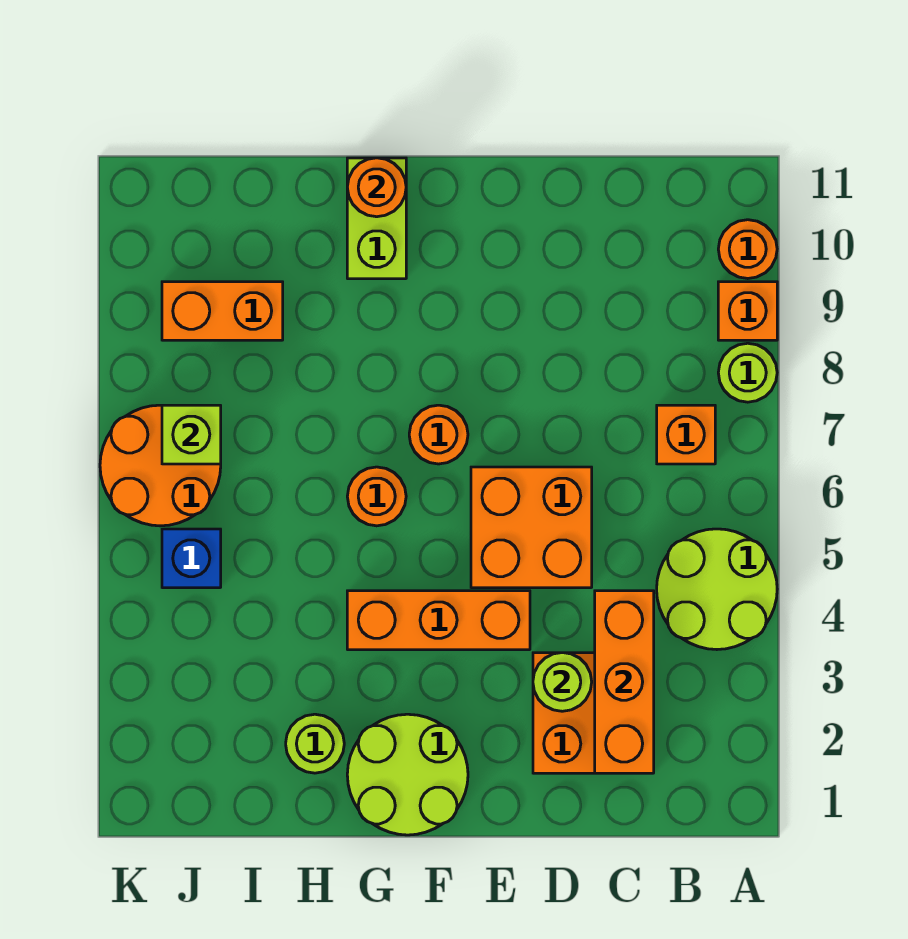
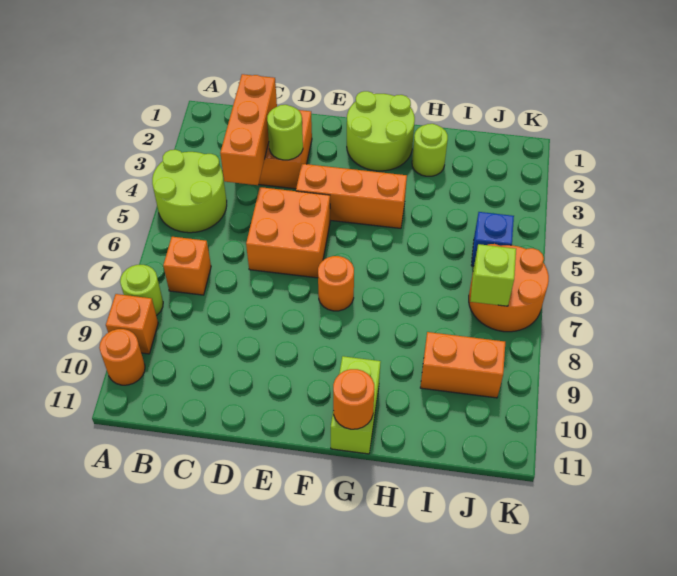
orange 1x1 round brick [347,467,406,526] -> none

